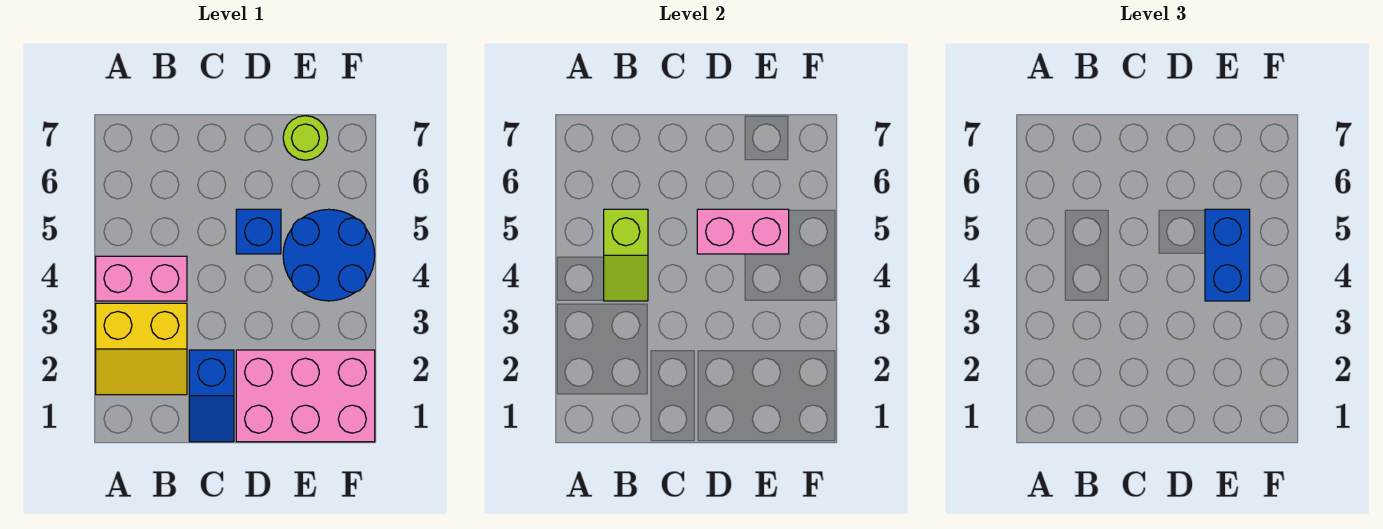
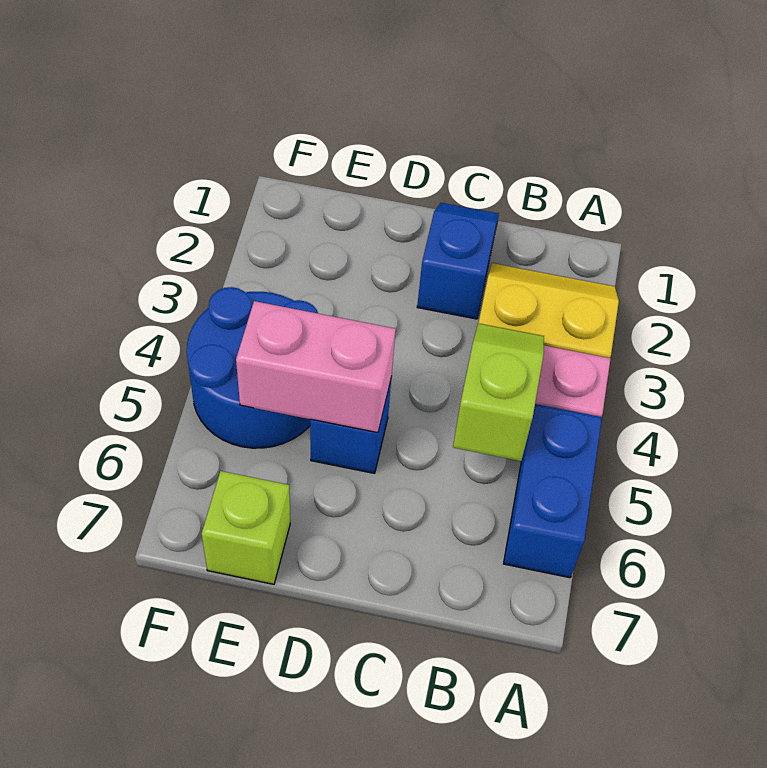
pink 2x3 brick [236,350,375,442] -> none
blue 1x2 brick [1205,209,1250,301] -> blue 1x2 brick moved to [503,404,602,578]
lime 1x1 round brick [283,116,328,160] -> lime 1x1 brick [202,471,290,584]

